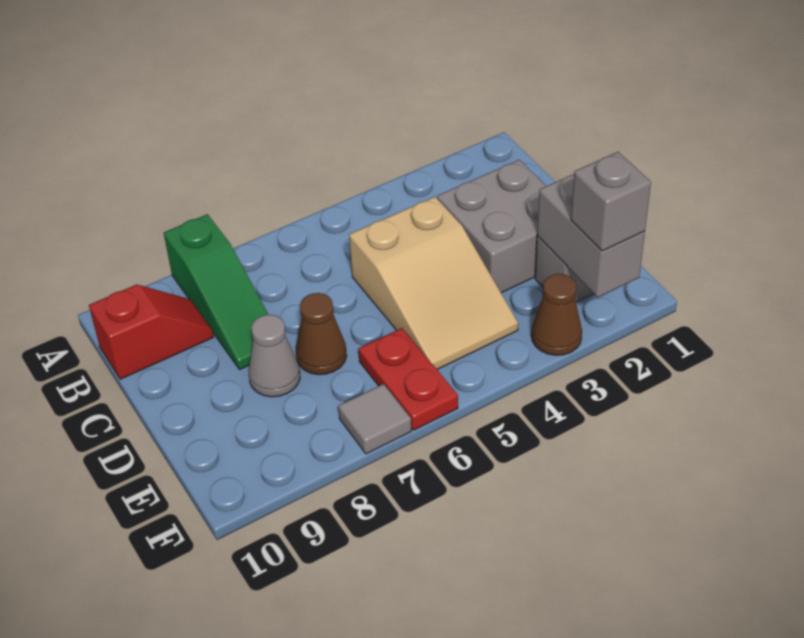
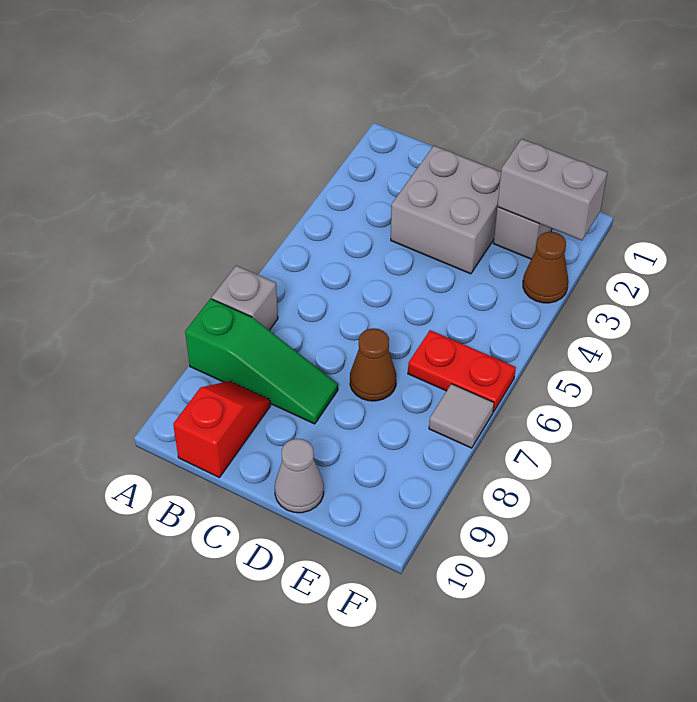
tan 2x3 slope [349,197,518,369] -> none
grey 1x1 cone [249,315,300,397] -> grey 1x1 cone moved to [275,439,324,513]
grey 1x1 brick [571,152,651,251] -> grey 1x1 brick moved to [212,266,278,330]

